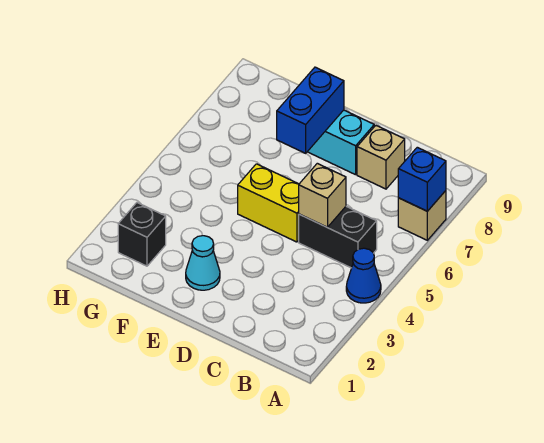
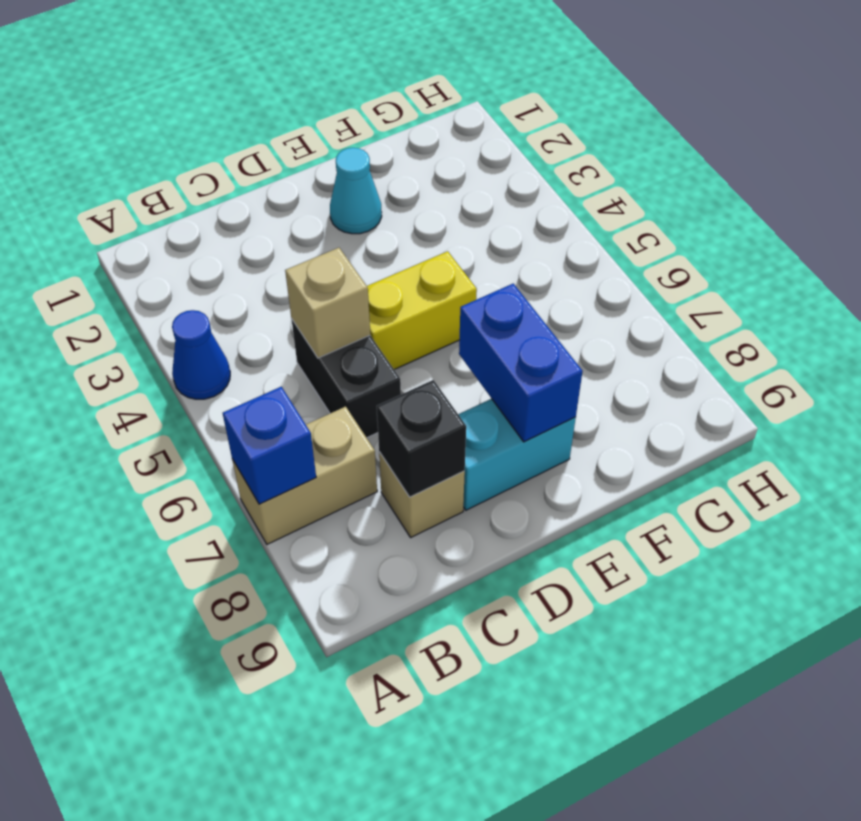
tan 1x1 brick [398,191,446,240] -> tan 1x2 brick [232,407,377,544]
black 1x2 brick [299,207,377,268] -> black 1x2 brick turned to [292,320,401,438]
black 1x1 brick [118,203,166,266] -> black 1x1 brick moved to [377,380,466,497]

